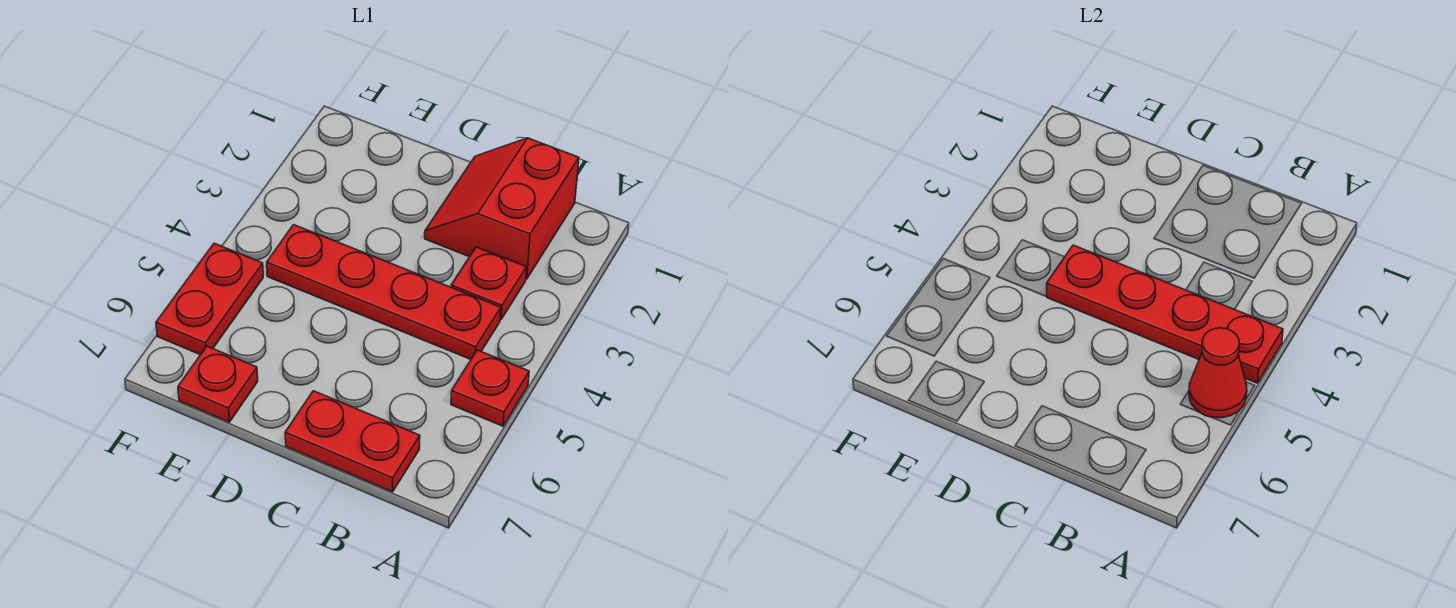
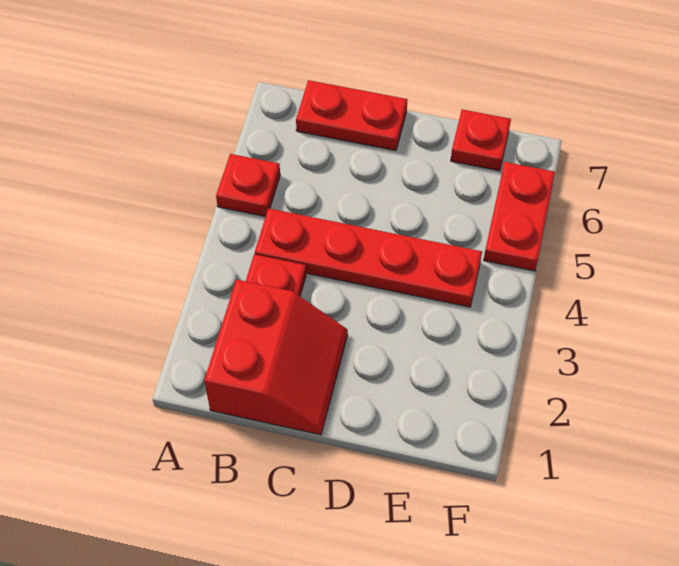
red 1x4 plate [1047,245,1283,383] -> none
red 1x1 cone [1189,328,1247,418] -> none

